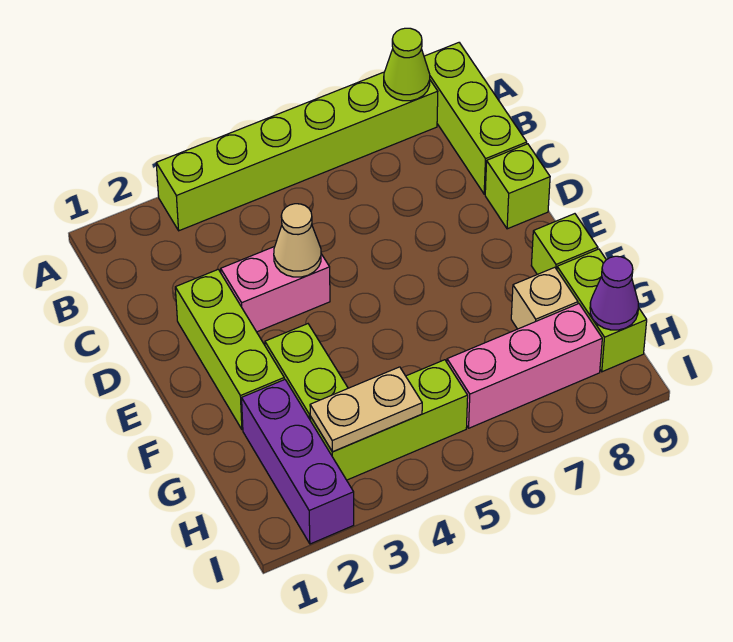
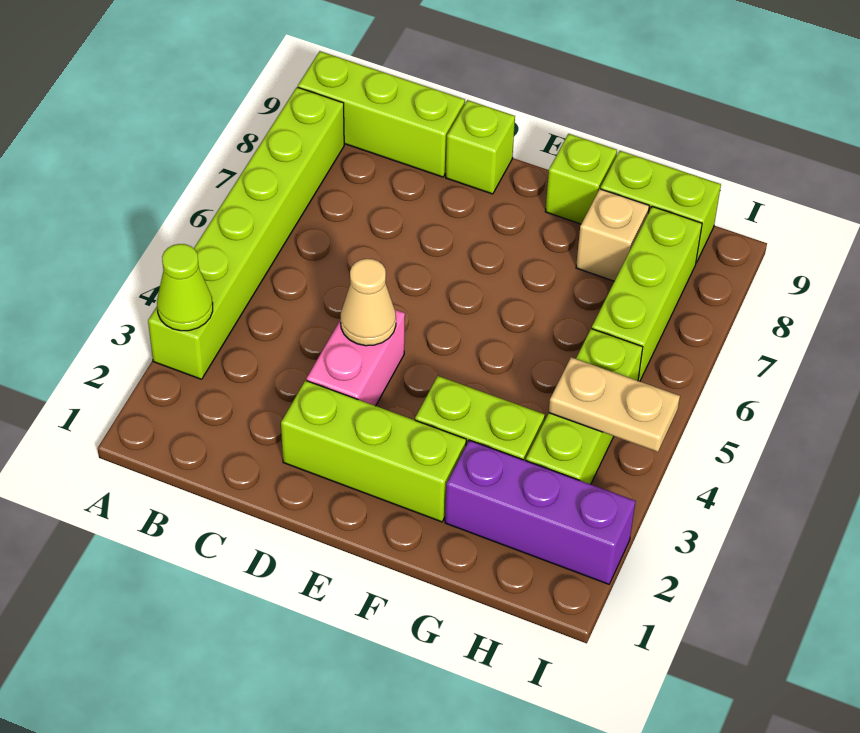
lime 1x1 cone [384,28,430,101] -> lime 1x1 cone moved to [157,244,213,331]
tan 1x2 plate [310,367,422,452] -> tan 1x2 plate turned to [549,357,680,452]
pink 1x3 brick [447,304,602,428] -> lime 1x3 brick [592,207,702,381]
purple 1x1 cone [590,256,638,330] -> none

